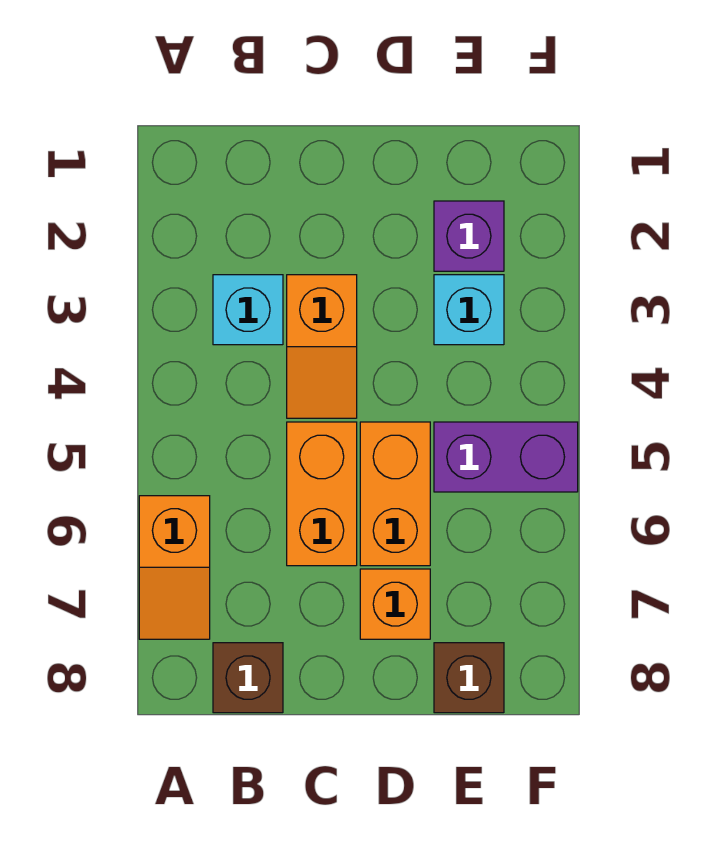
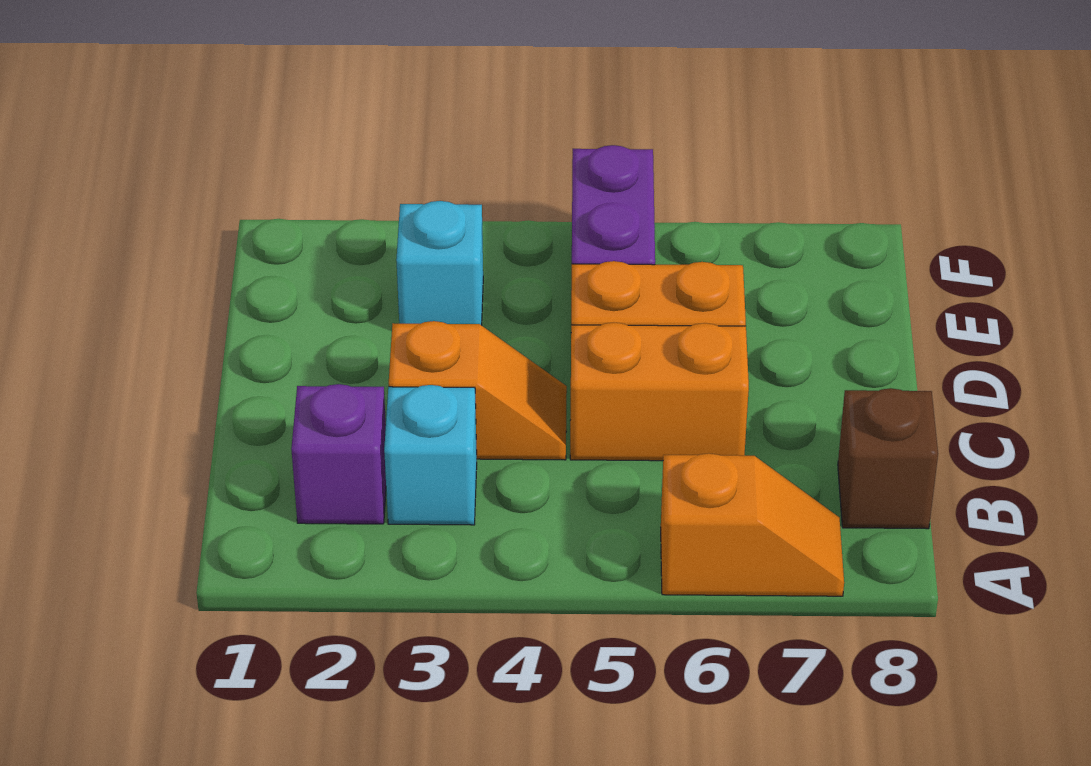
orange 1x1 brick [360,569,430,639] -> none
purple 1x1 brick [434,201,504,271] -> purple 1x1 brick moved to [291,384,386,524]
brown 1x1 brick [434,643,504,713] -> none

